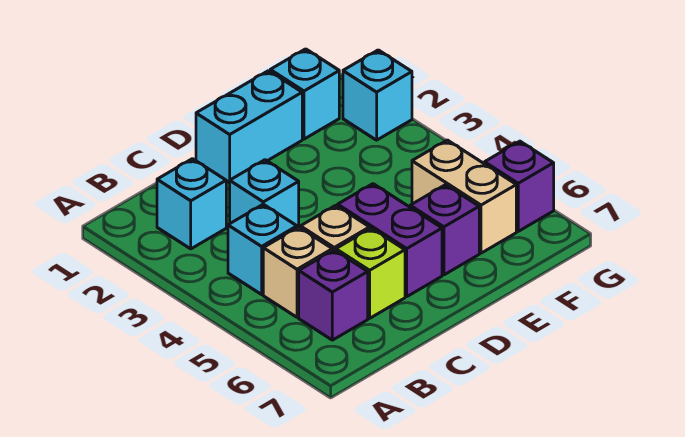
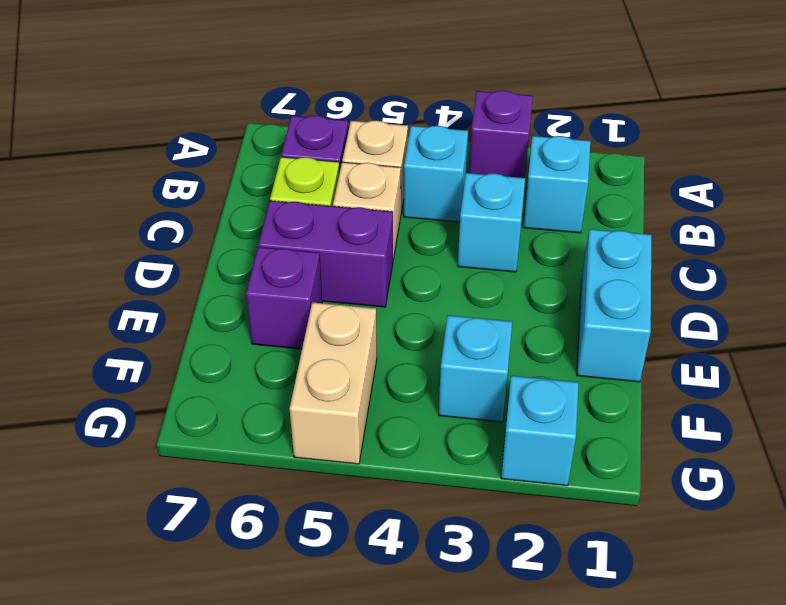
cyan 1x1 brick [270,49,339,139] -> cyan 1x1 brick moved to [439,315,512,422]
tan 1x2 brick [412,140,516,253] -> tan 1x2 brick turned to [289,302,377,464]
purple 1x1 brick [485,141,554,231] -> purple 1x1 brick moved to [469,90,533,178]

